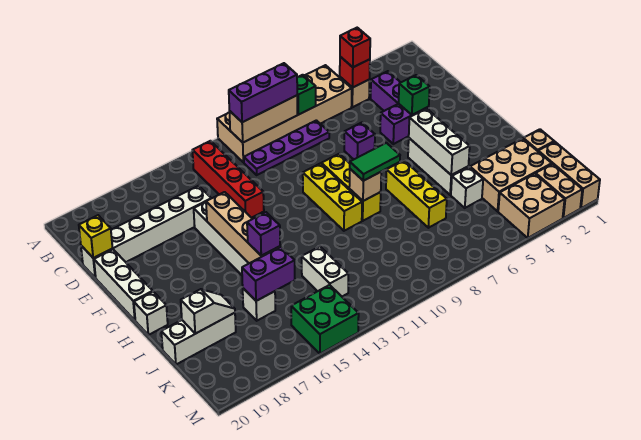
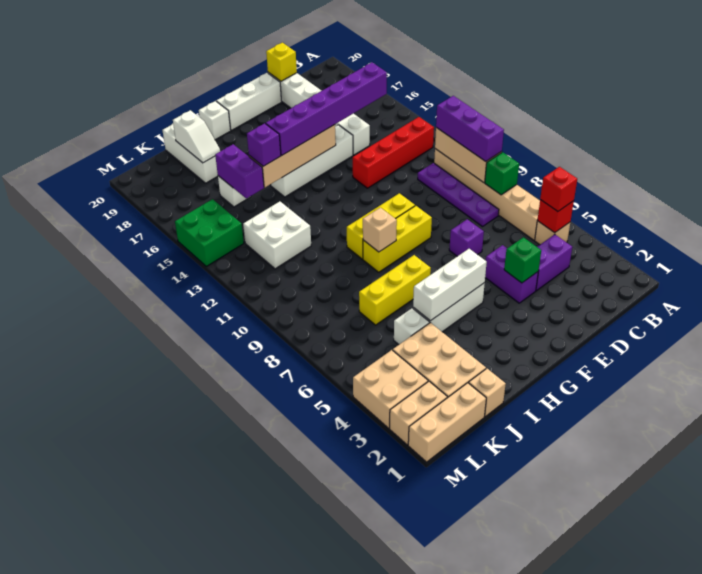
tan 2x6 brick [217,65,352,162] -> tan 1x6 brick [434,149,540,240]
none -> purple 1x6 brick [266,62,387,155]
green 1x2 tile [350,143,400,181] -> none
white 1x2 brick [302,247,348,296] -> white 2x2 brick [243,201,311,269]

